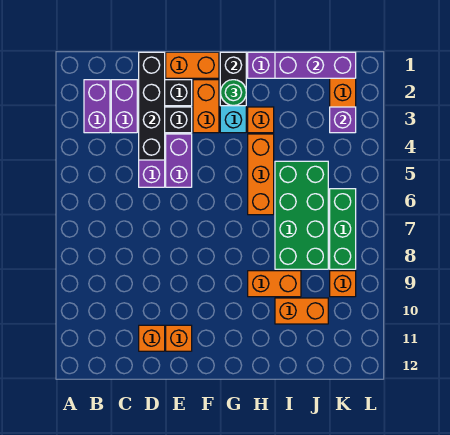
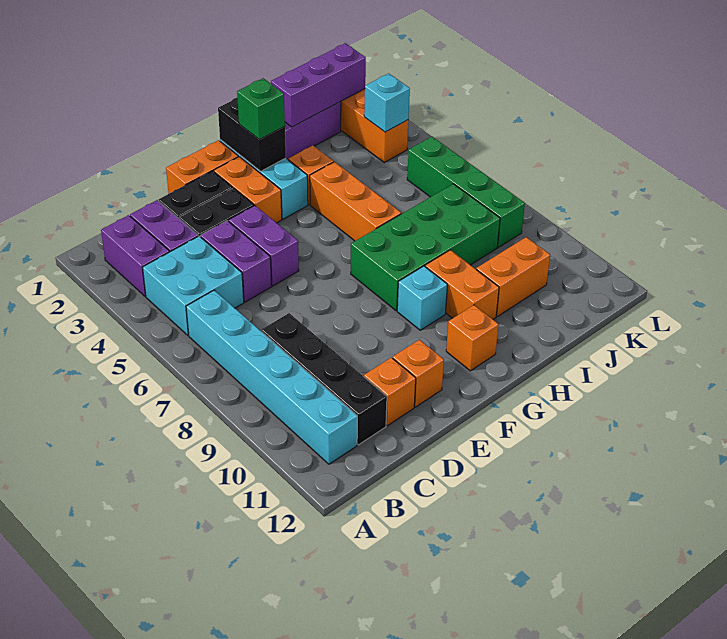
none -> cyan 2x2 brick [143,236,244,335]
none -> cyan 1x6 brick [186,290,357,464]
black 1x4 brick [139,52,165,160] -> black 1x4 brick moved to [262,313,387,445]
green 1x1 round brick [220,80,246,106] -> green 1x1 brick [237,78,285,140]
none -> cyan 1x1 brick [397,266,447,330]
orange 1x2 brick [248,271,301,297] -> orange 1x2 brick turned to [425,250,499,319]
green 2x4 brick [275,161,328,269] -> green 2x4 brick turned to [351,184,500,311]
purple 1x1 brick [330,107,356,133] -> cyan 1x1 brick [364,73,410,132]
green 1x3 brick [330,189,356,269] -> green 1x4 brick [407,136,525,247]
orange 1x1 brick [330,271,356,297] -> orange 1x1 brick moved to [446,305,499,371]

